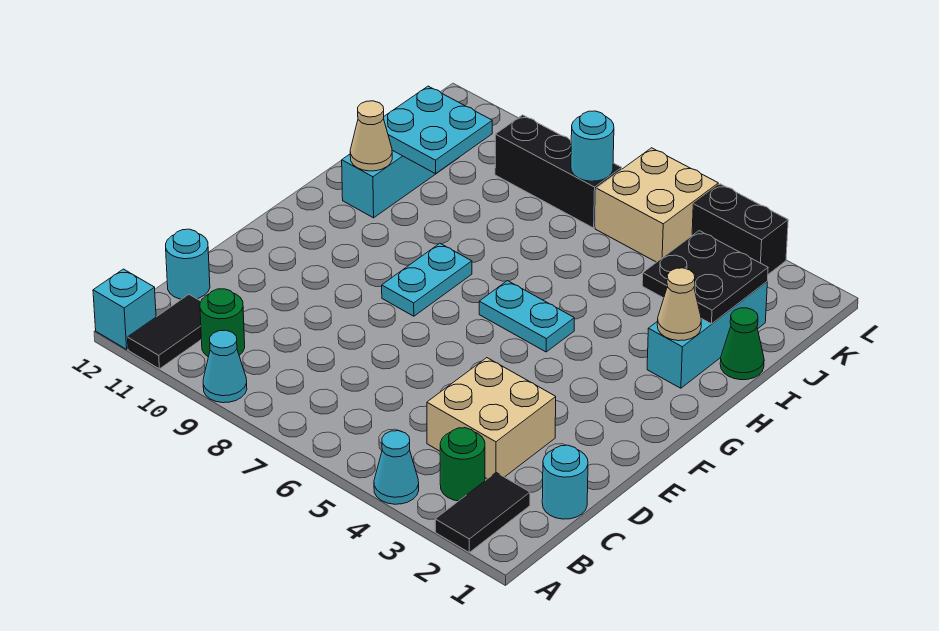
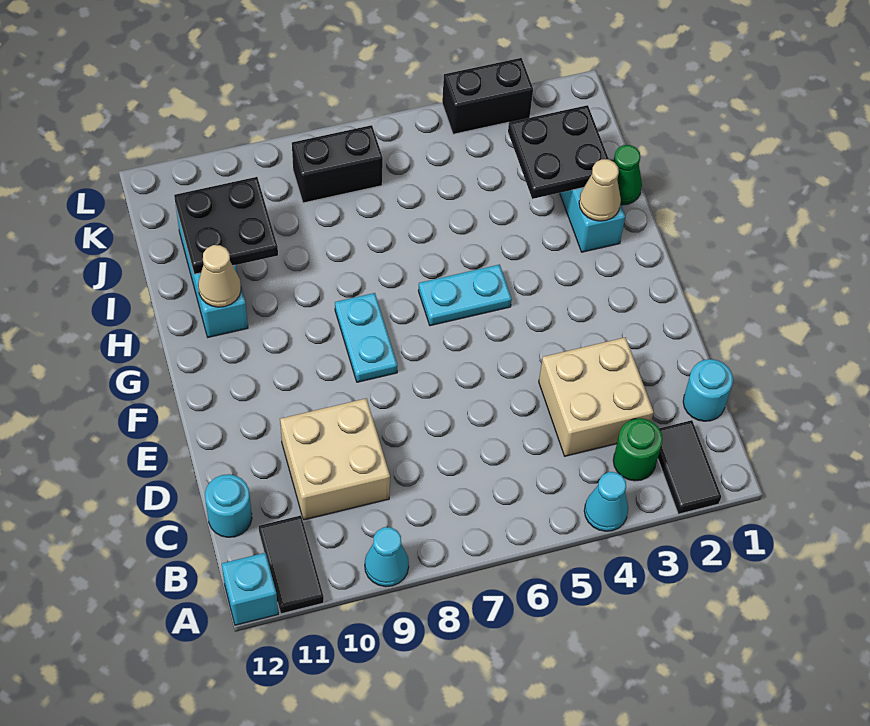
green 1x1 round brick [200,289,245,357] -> none
cyan 2x2 plate [384,86,492,174] -> black 2x2 plate [174,177,278,274]
tan 2x2 brick [595,148,718,262] -> tan 2x2 brick moved to [280,398,390,520]
black 1x3 brick [495,115,622,228] -> black 1x2 brick [292,125,383,203]
cyan 1x1 round brick [571,111,614,181] -> none

